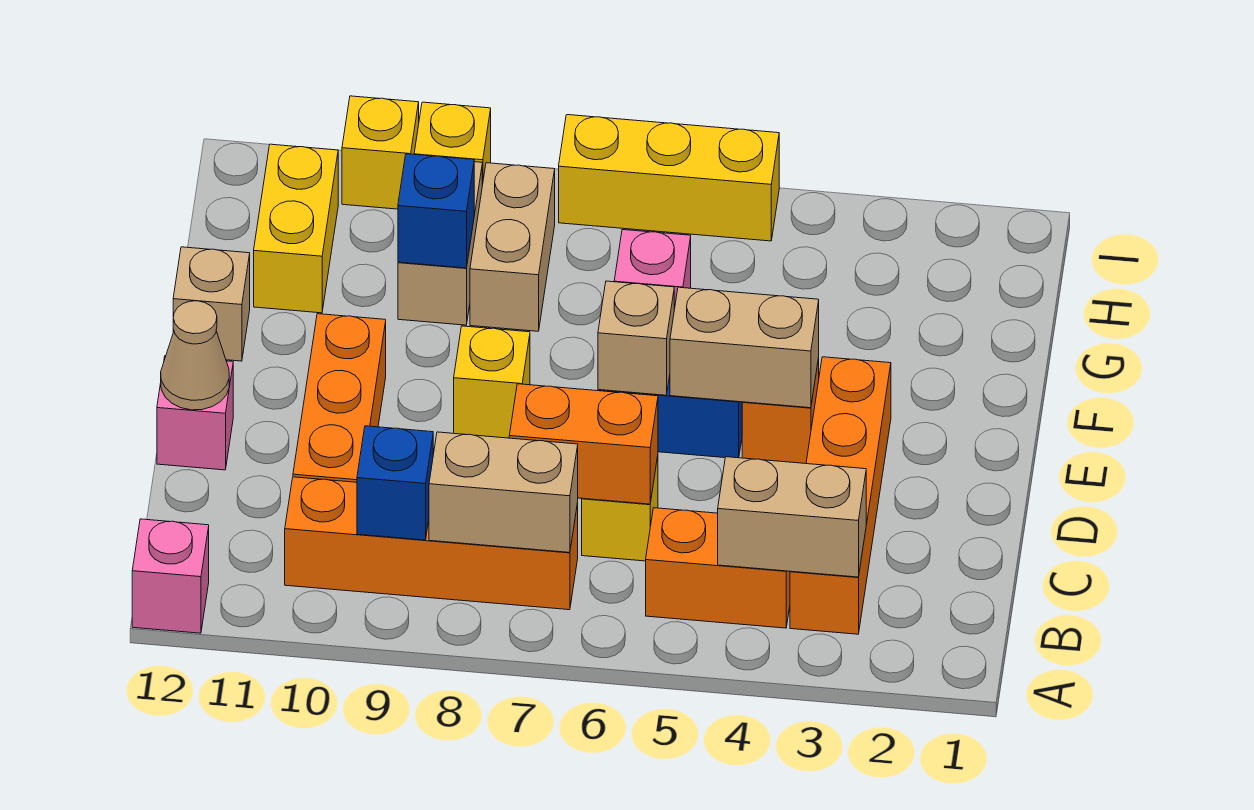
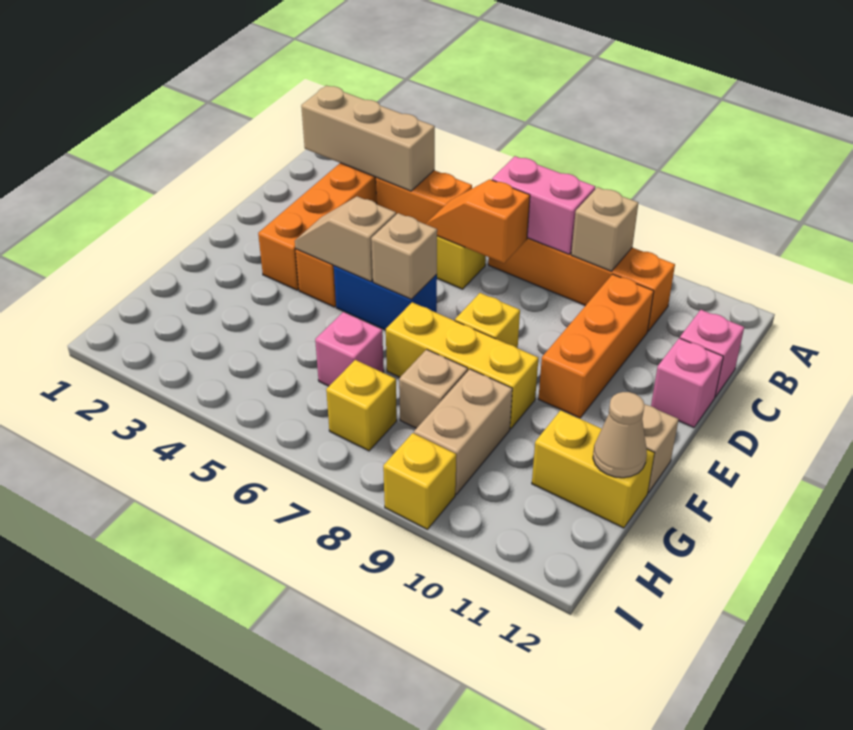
pink 1x1 brick [132,519,209,633] -> pink 1x1 brick moved to [680,310,744,397]
tan 1x2 brick [718,457,866,577] -> tan 1x3 brick [301,85,435,191]
tan 1x2 brick [429,432,578,552] -> pink 1x2 brick [492,156,595,254]
blue 1x1 brick [357,426,433,540] -> tan 1x1 brick [571,187,638,271]
orange 1x2 brick [509,384,658,504] -> orange 1x2 slope [426,179,530,263]
tan 1x1 cone [161,301,229,410] -> tan 1x1 cone moved to [593,392,647,478]
tan 1x2 brick [670,287,819,408] -> tan 1x2 slope [295,196,396,282]
tan 1x2 brick [470,163,555,331] -> tan 1x1 brick [399,349,468,428]
blue 1x1 brick [398,154,474,268] -> none
yellow 1x2 brick [254,144,338,313] -> yellow 1x2 brick turned to [532,410,655,528]
yellow 1x3 brick [559,115,779,241] -> yellow 1x3 brick moved to [386,302,538,429]
yellow 1x1 brick [342,96,419,209] -> yellow 1x1 brick moved to [326,360,397,451]

